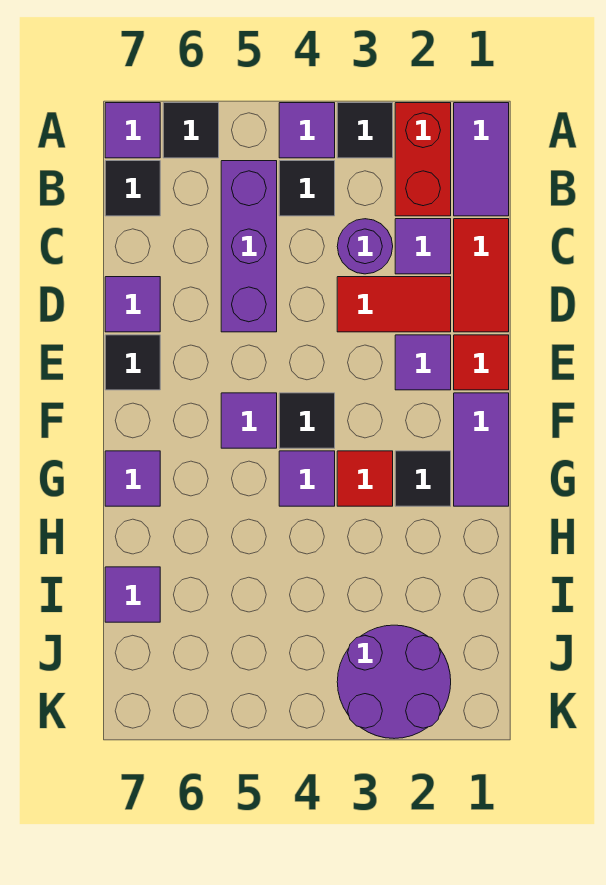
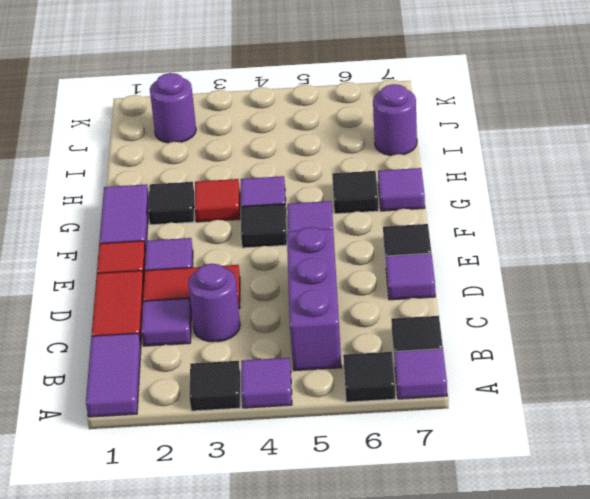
red 1x2 brick [395,103,451,216] -> none
black 1x1 tile [279,161,335,216] -> black 1x1 tile moved to [332,171,379,214]
purple 1x1 tile [105,567,160,622] -> purple 1x1 round brick [373,84,417,156]
purple 2x2 round brick [337,625,451,739] -> purple 1x1 round brick [150,73,196,143]

